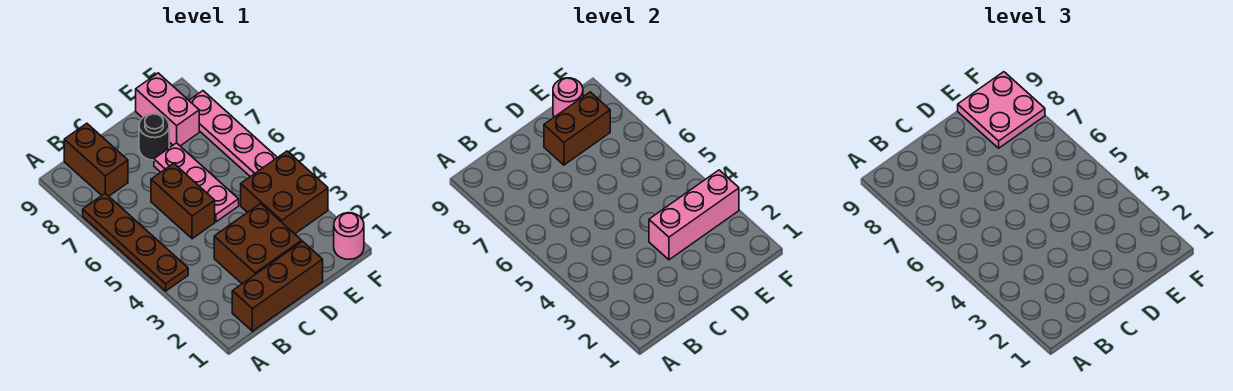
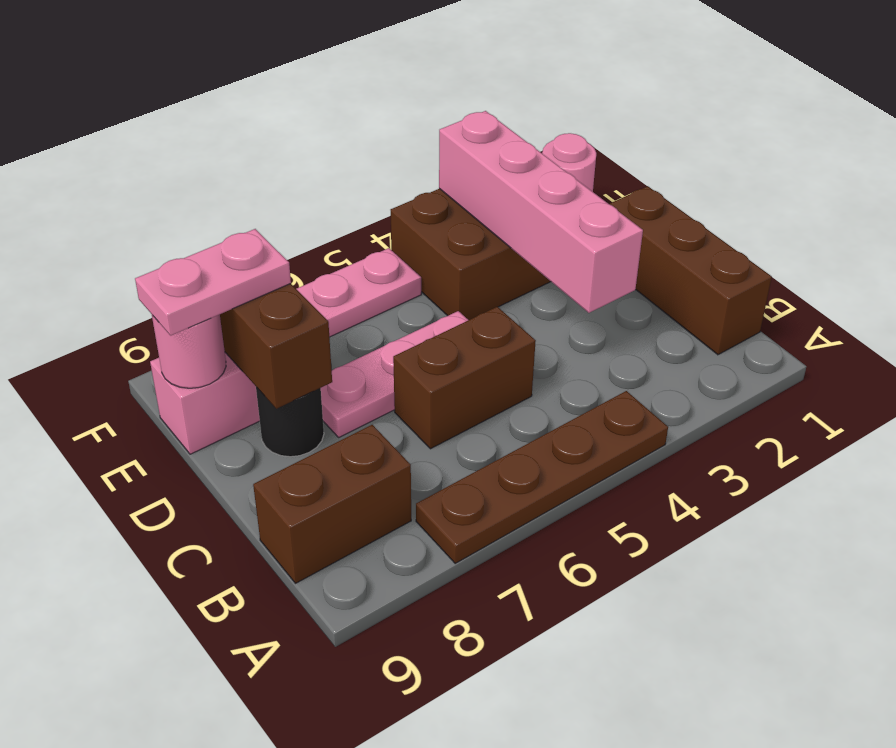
brown 2x2 brick [214,204,302,284] -> none
pink 1x3 brick [649,170,739,260] -> pink 1x4 brick [439,111,643,313]
pink 2x2 plate [958,72,1045,148] -> pink 1x2 plate [135,229,291,335]

